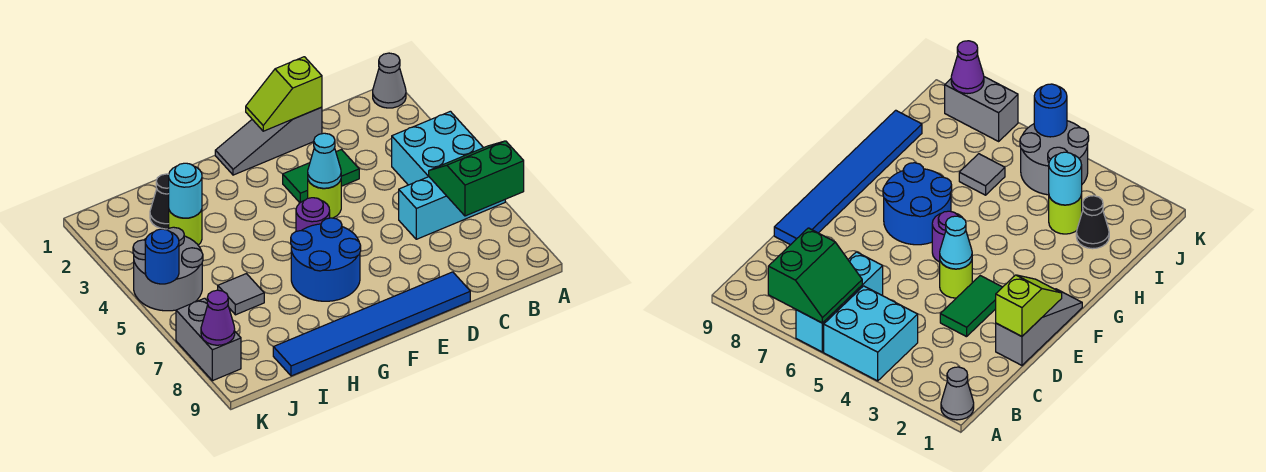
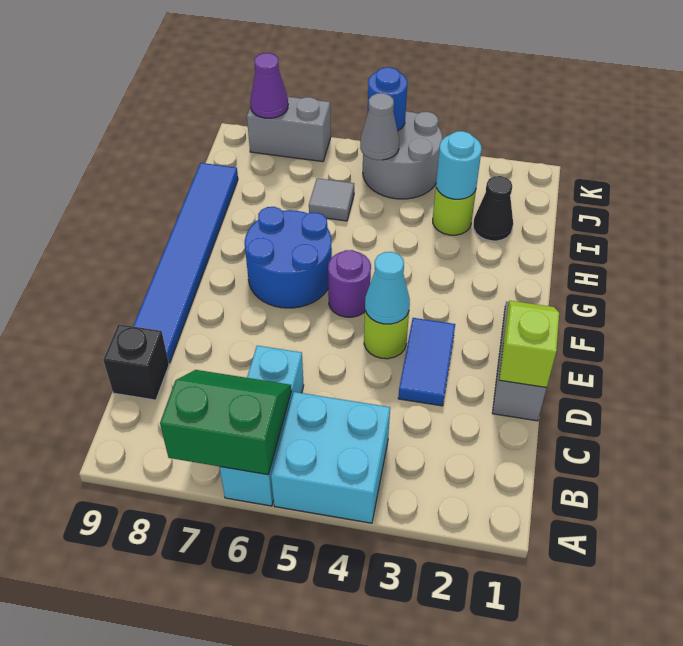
grey 1x1 cone [373,53,406,108] -> grey 1x1 cone moved to [360,93,399,160]
green 2x2 slope [429,141,524,216] -> green 2x2 slope turned to [160,370,291,475]
none -> black 1x1 brick [103,324,169,400]
green 1x2 tile [283,150,359,203] -> blue 1x2 tile [398,318,455,406]

